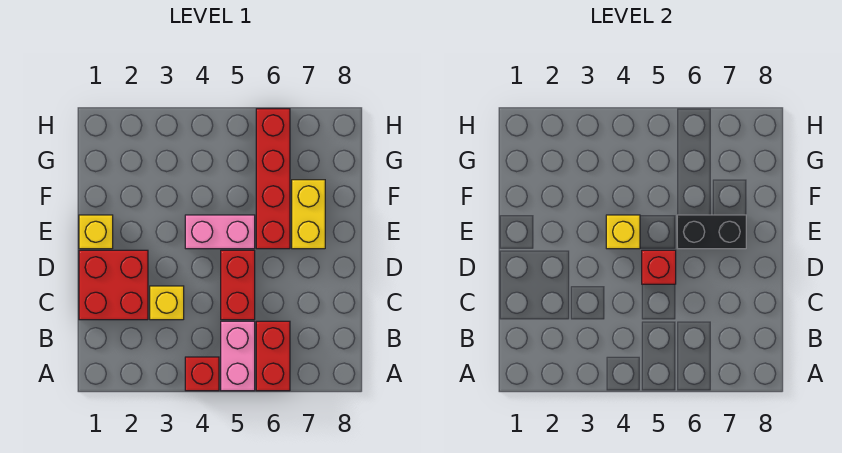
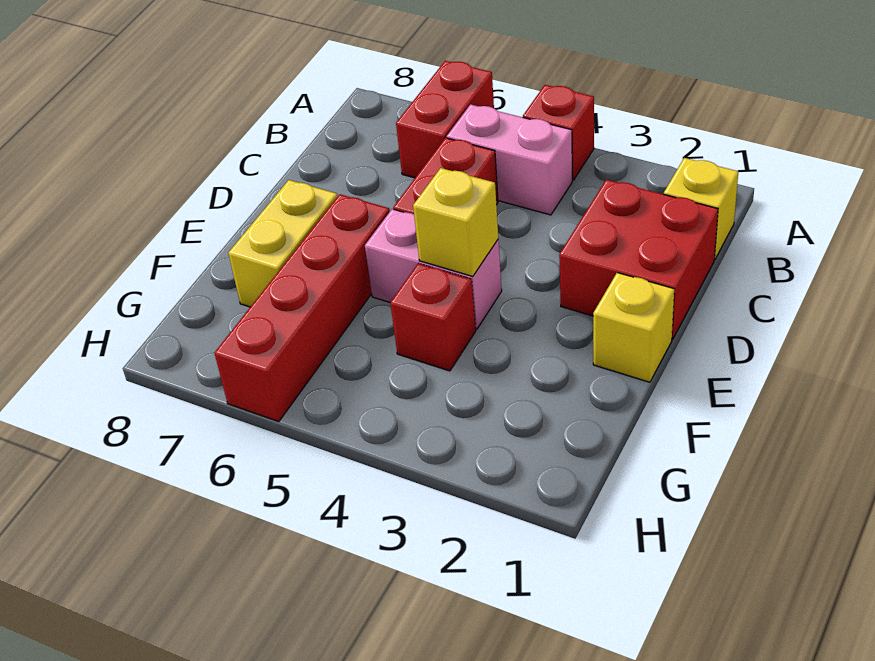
pink 1x2 brick [221,321,255,391] -> pink 1x2 brick turned to [447,104,572,215]
yellow 1x1 brick [150,286,184,320] -> yellow 1x1 brick moved to [664,158,738,260]
red 1x1 brick [642,250,676,284] -> red 1x1 brick moved to [390,263,476,371]
black 1x2 brick [677,215,746,249] -> none

